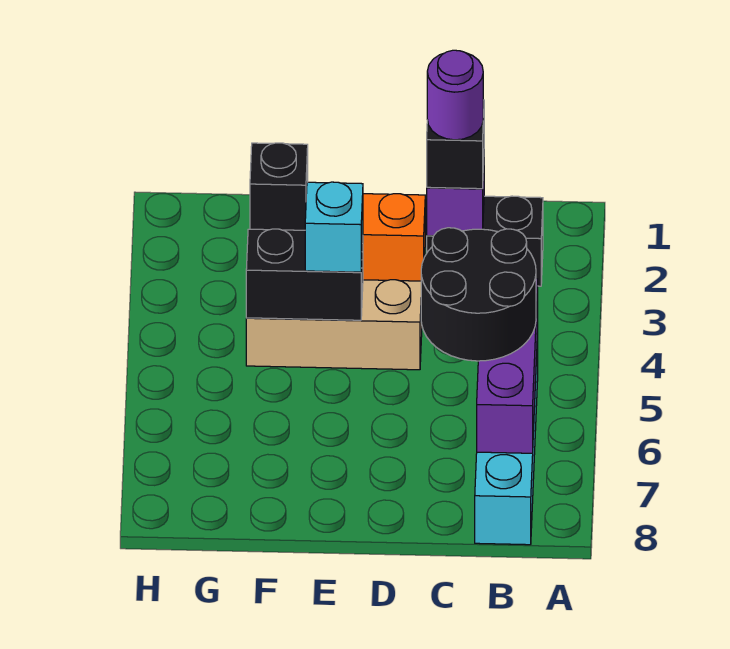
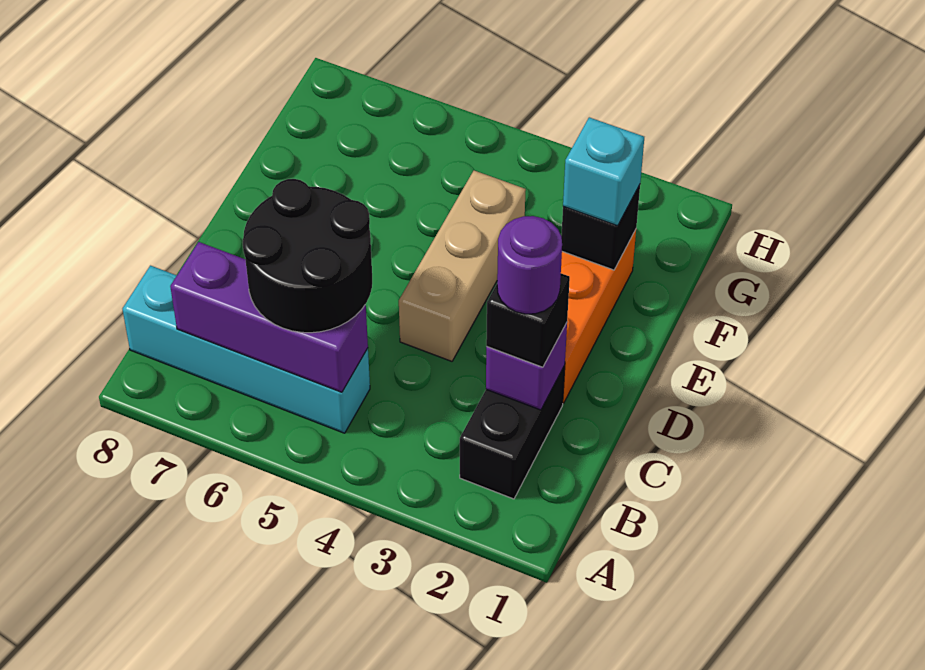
black 1x2 brick [246,229,363,320] -> none
cyan 1x1 brick [305,182,363,272] -> cyan 1x1 brick moved to [563,117,644,226]

